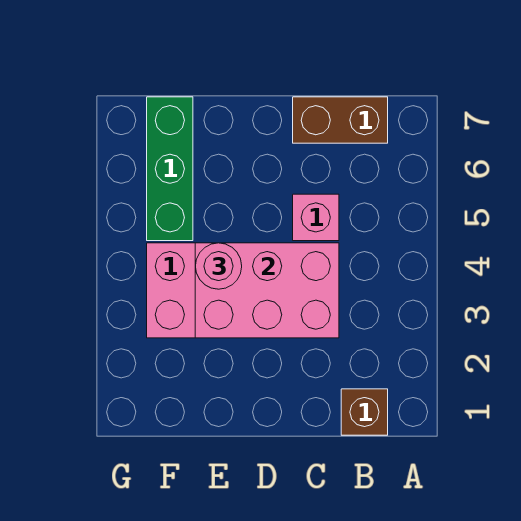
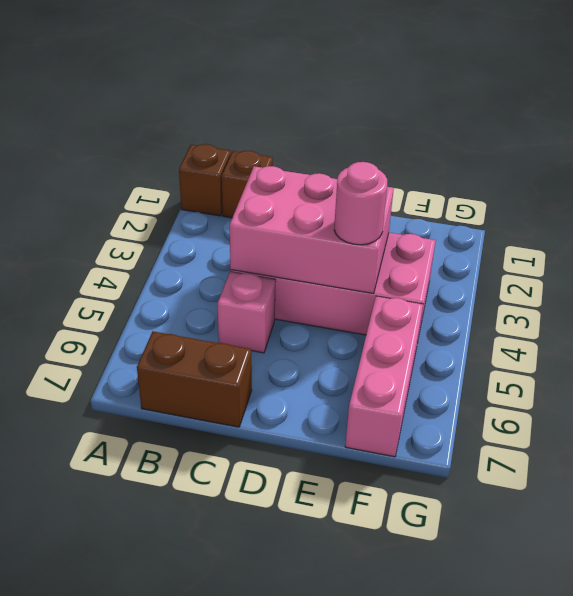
none -> brown 1x1 brick [179,144,231,216]
green 1x3 brick [147,97,193,241] -> pink 1x3 brick [345,296,423,457]

